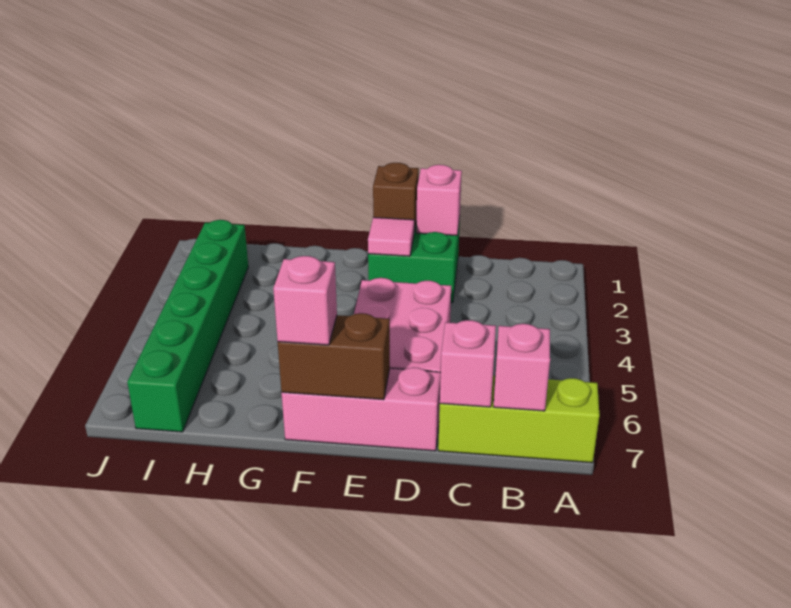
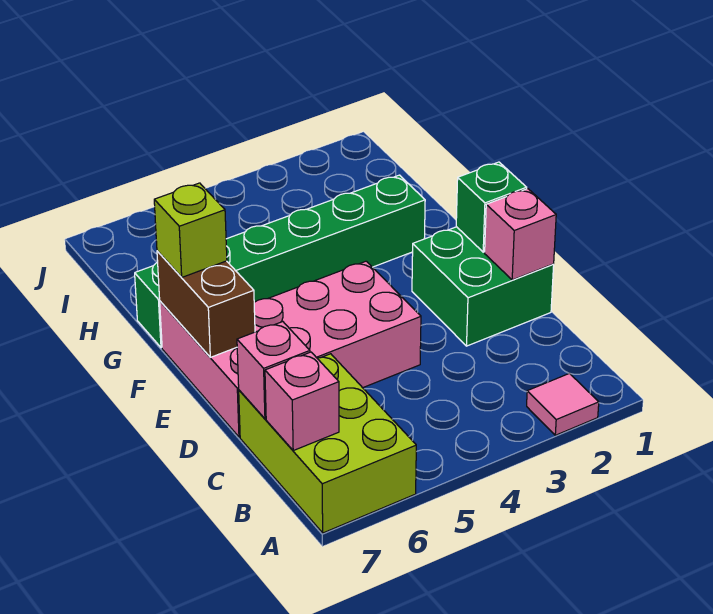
lime 1x3 brick [438,376,599,463] -> lime 2x3 brick [239,354,416,533]
brown 1x1 brick [373,163,419,232] -> green 1x1 brick [456,162,527,252]
pink 1x1 tile [368,217,414,256] -> pink 1x1 tile moved to [527,373,599,435]
pink 1x1 brick [273,256,337,345] -> lime 1x1 brick [154,183,227,277]
green 1x6 brick [127,220,248,432] -> green 1x6 brick moved to [135,175,425,348]

